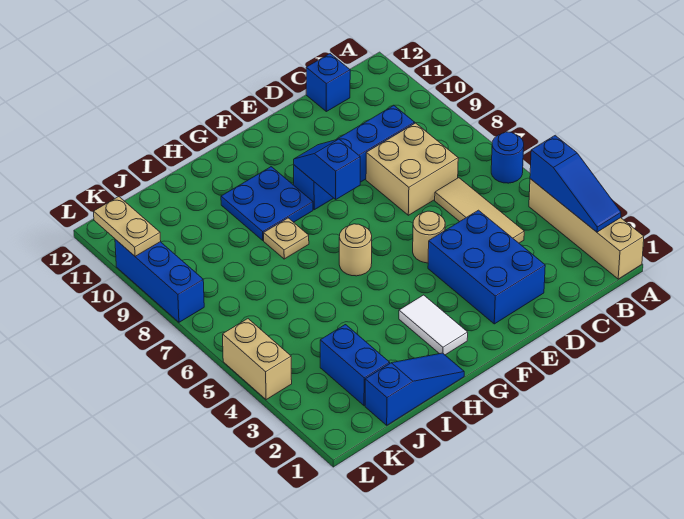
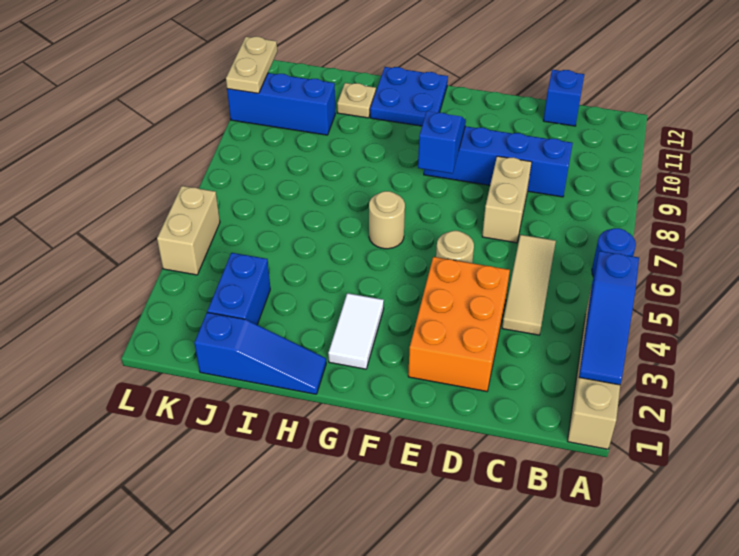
tan 2x2 brick [366,123,458,215] -> tan 1x2 brick [482,156,532,243]
blue 2x3 brick [428,210,545,324] -> orange 2x3 brick [408,257,510,391]
blue 2x2 plate [221,167,313,240] -> blue 2x2 plate moved to [370,67,448,126]
tan 1x1 plate [264,218,309,259] -> tan 1x1 plate moved to [337,83,376,118]
blue 1x3 brick [115,239,204,322] -> blue 1x3 brick turned to [227,73,336,135]

